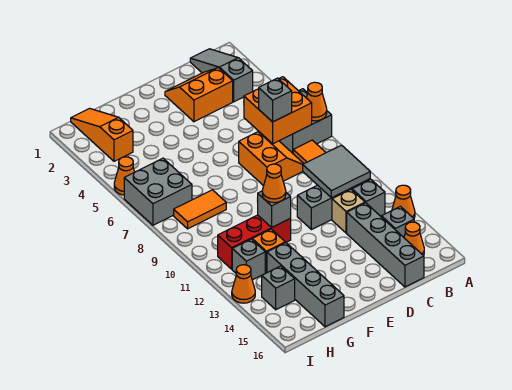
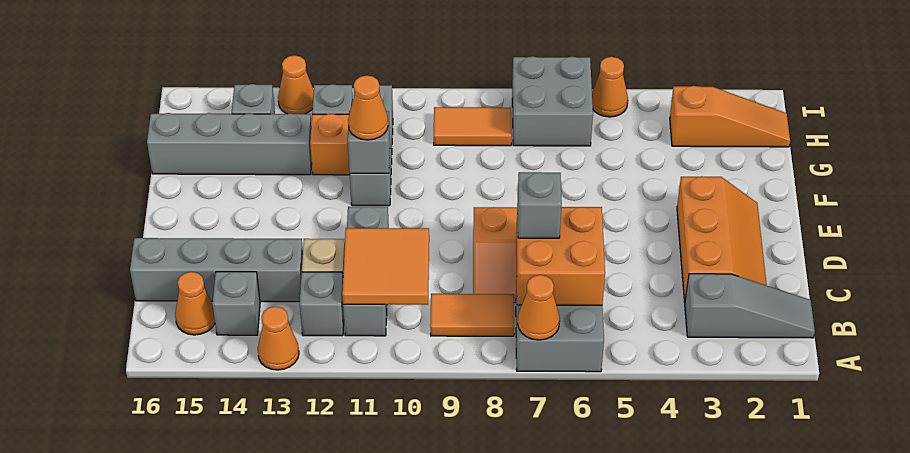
grey 2x2 tile [303,145,370,198] -> orange 2x2 tile [342,228,429,305]
orange 2x2 slope [165,68,233,122] -> orange 2x3 slope [677,176,767,302]
red 1x3 brick [218,215,291,269] -> grey 1x3 brick [350,85,393,206]
orange 1x2 tile [174,190,226,229] -> orange 1x2 tile turned to [434,107,512,146]

